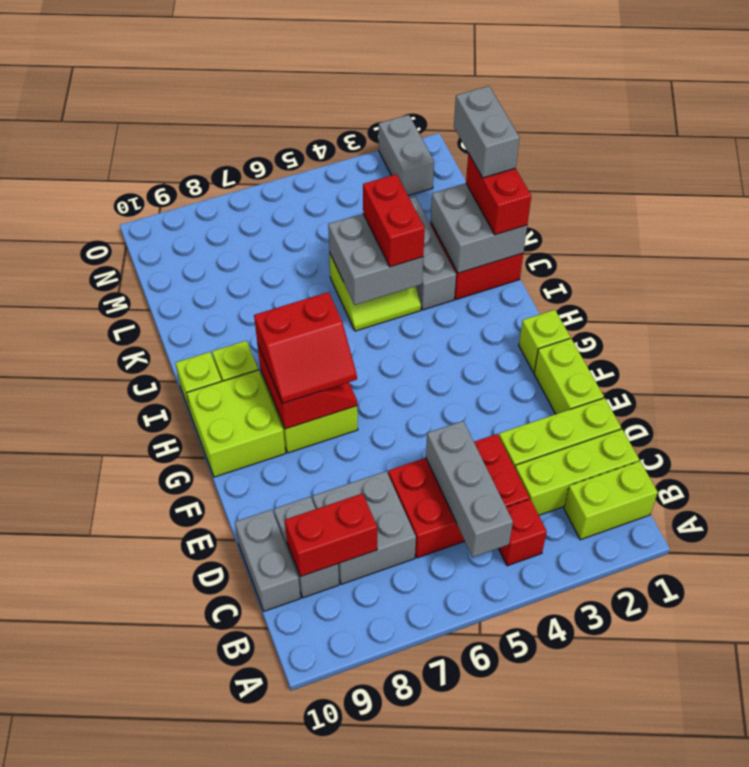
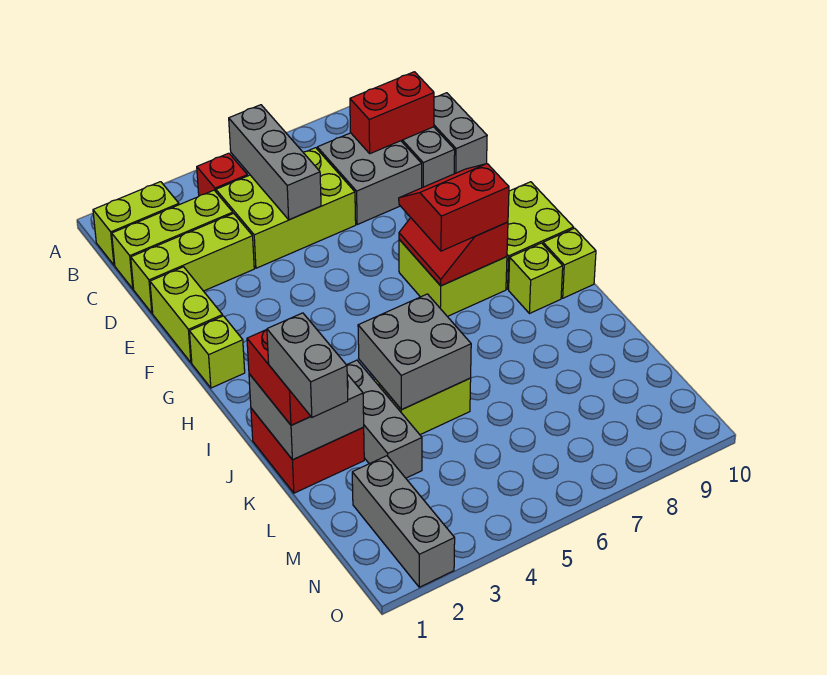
red 2x3 brick [388,434,530,558] -> lime 2x3 brick [216,148,356,268]
red 1x2 brick [363,174,425,267] -> none
grey 1x2 brick [379,115,434,196] -> grey 1x3 brick [352,456,455,587]

